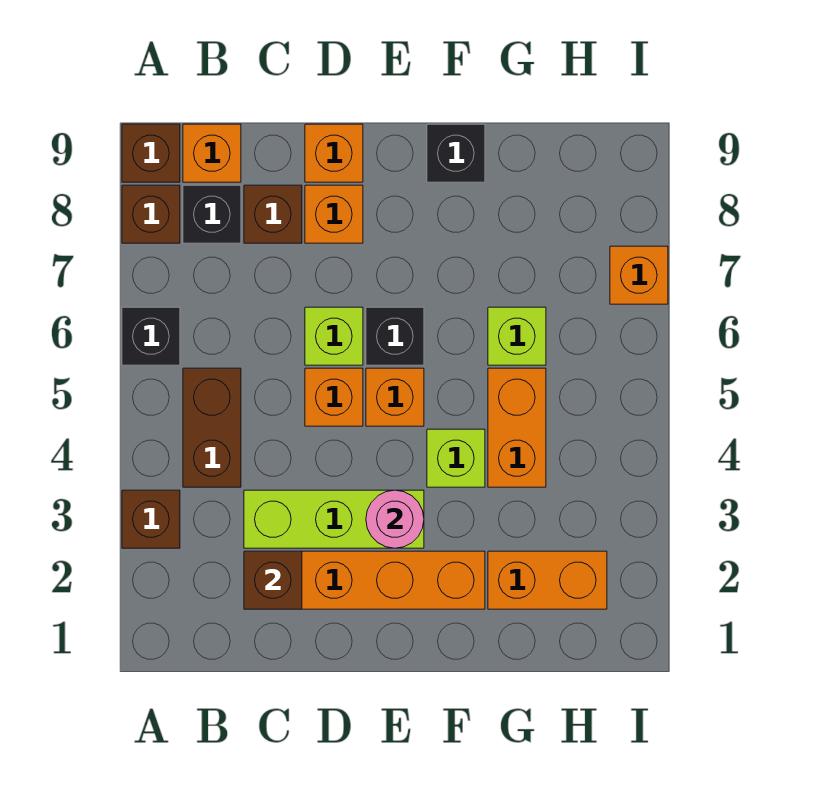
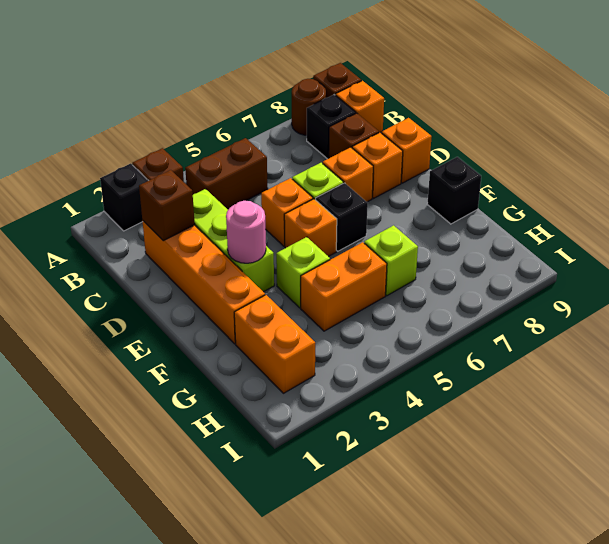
black 1x1 brick [122,307,180,365] -> black 1x1 brick moved to [100,163,149,231]
brown 1x1 brick [122,185,180,243] -> brown 1x1 round brick [292,79,326,135]
orange 1x1 brick [610,246,668,304] -> orange 1x1 brick moved to [323,147,373,202]

